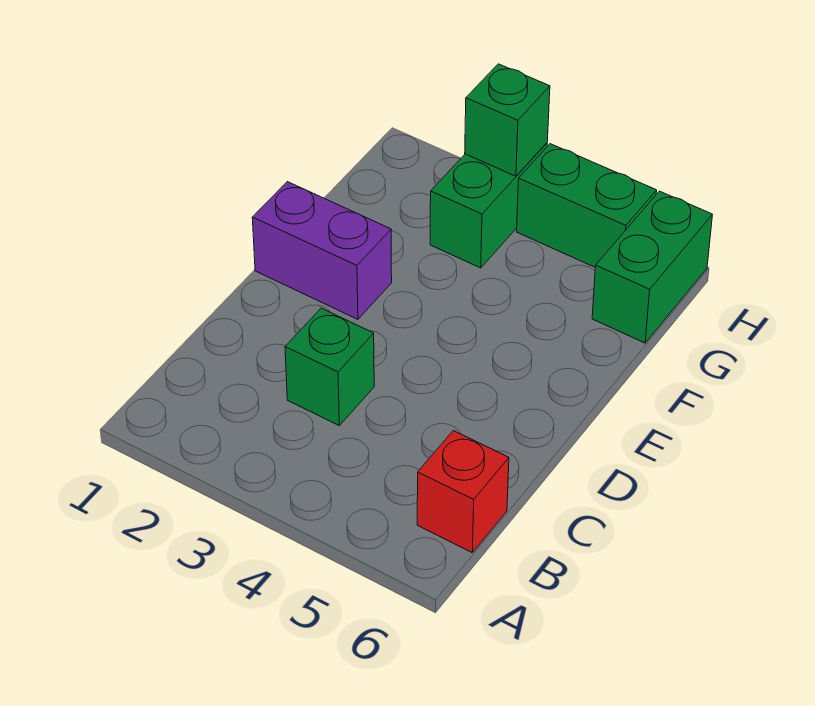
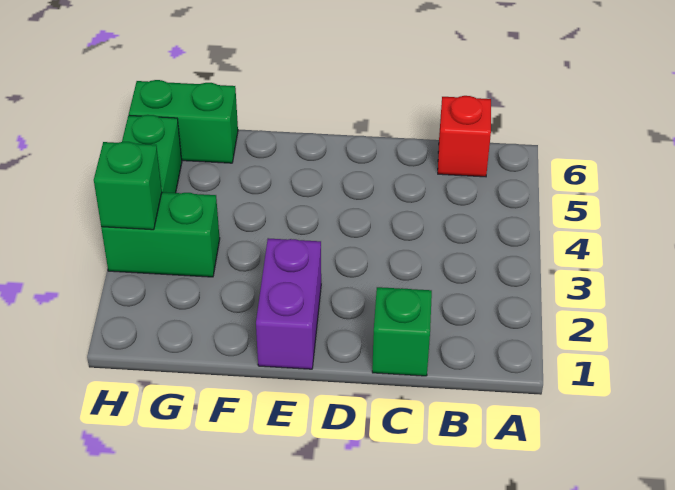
green 1x1 brick [285,308,374,425] -> green 1x1 brick moved to [372,287,432,376]

